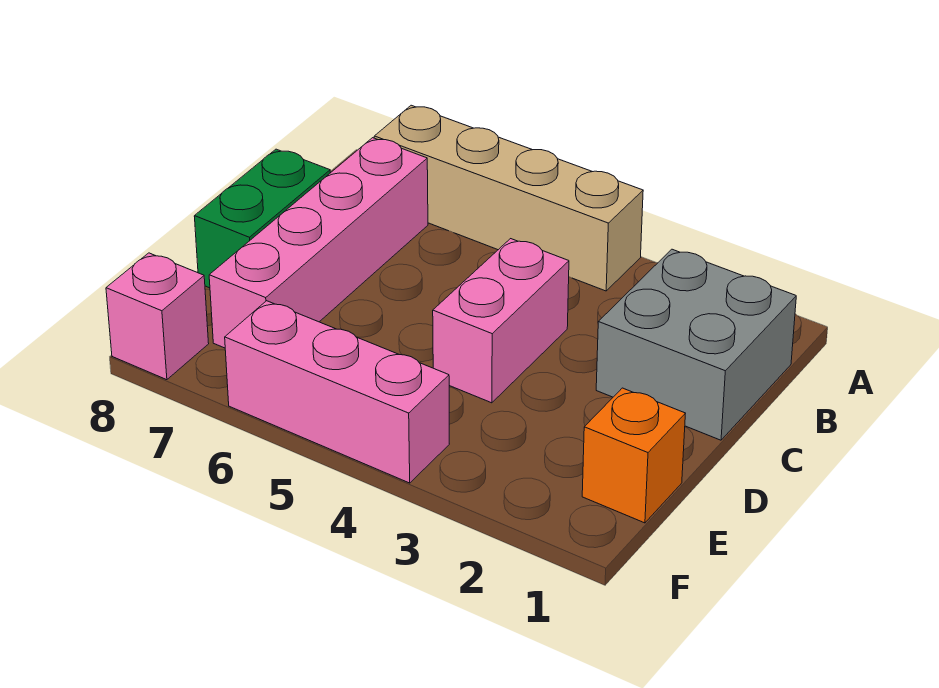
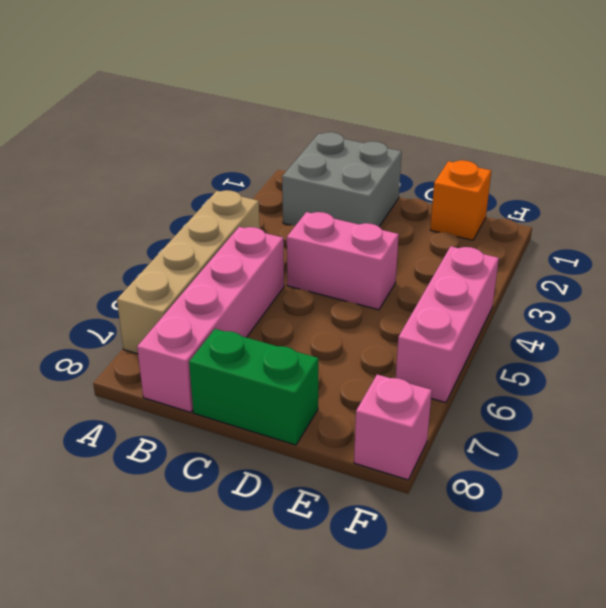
pink 1x4 brick [209,138,428,348] -> pink 1x4 brick turned to [137,227,284,412]

